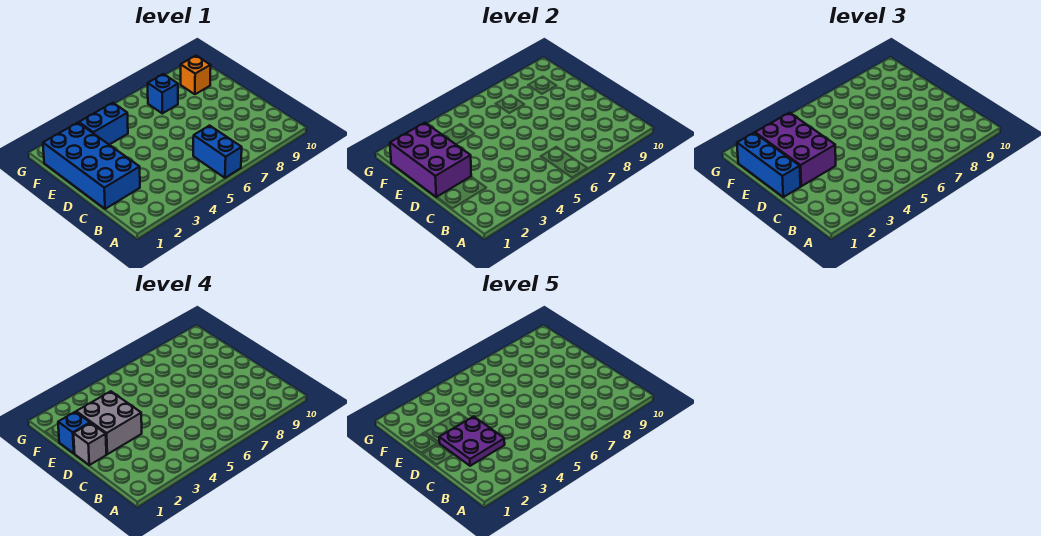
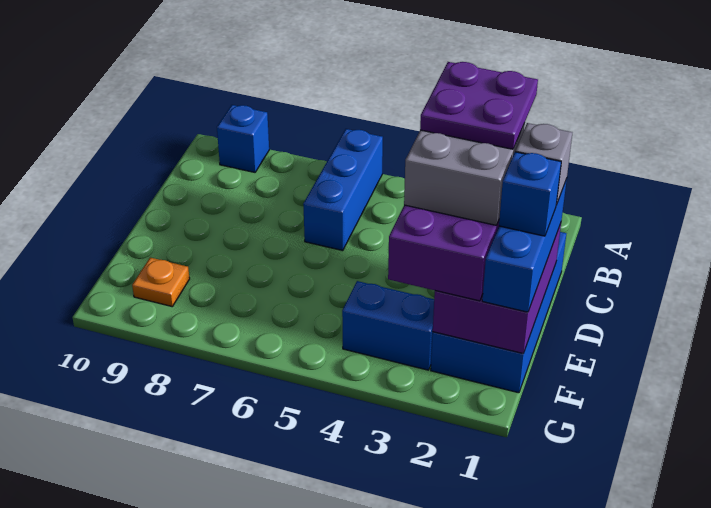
blue 1x2 brick [193,126,242,178] -> blue 1x3 brick [303,129,383,251]
blue 1x1 brick [148,74,178,113] -> blue 1x1 brick moved to [217,105,269,172]
orange 1x1 brick [181,56,211,94] -> orange 1x1 plate [132,258,190,306]

